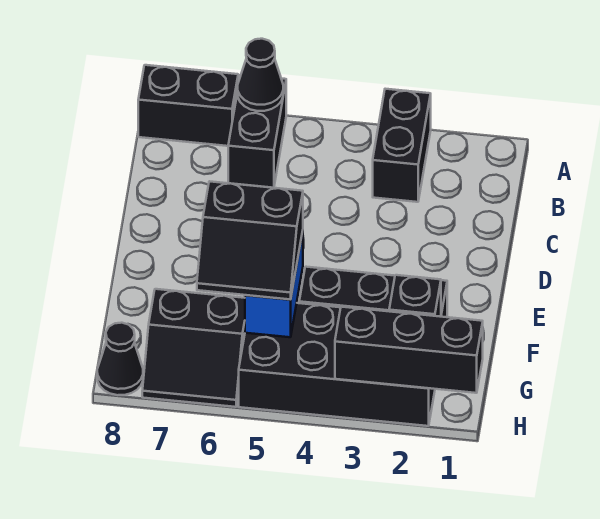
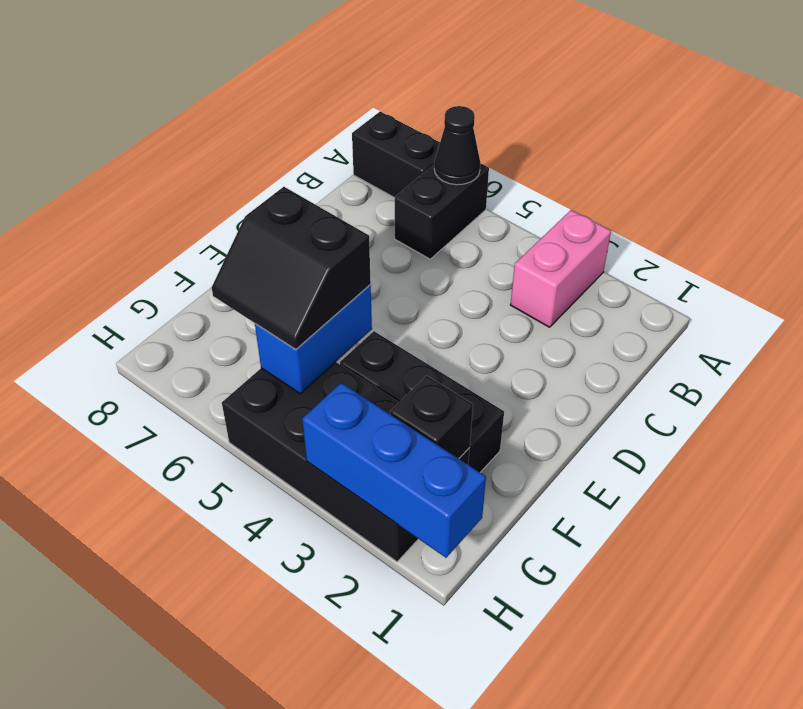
black 1x2 brick [373,89,431,202] -> pink 1x2 brick [511,210,611,327]
black 2x2 slope [142,289,245,407] -> none
black 1x3 brick [335,307,483,393] -> blue 1x3 brick [302,383,486,558]
black 1x1 cone [97,323,143,395] -> none

